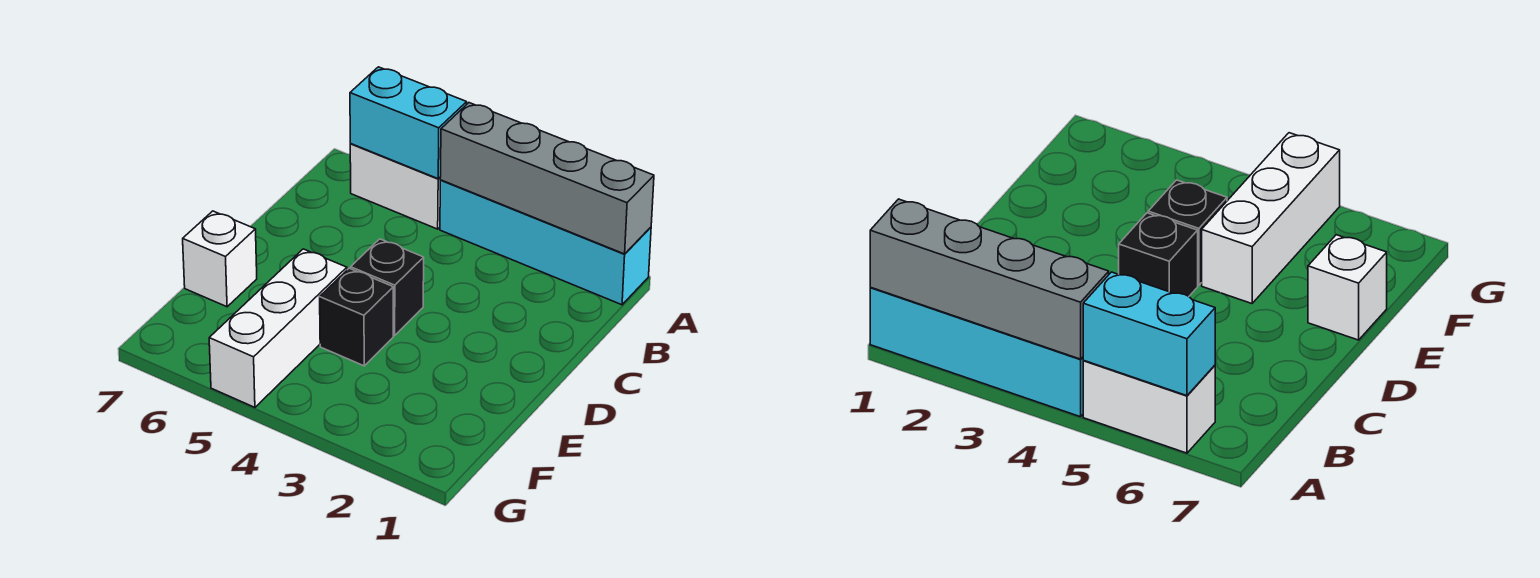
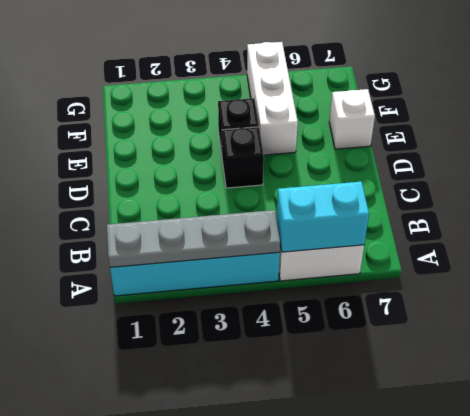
grey 1x4 brick [440,103,654,254] -> grey 1x4 plate [107,210,280,267]

